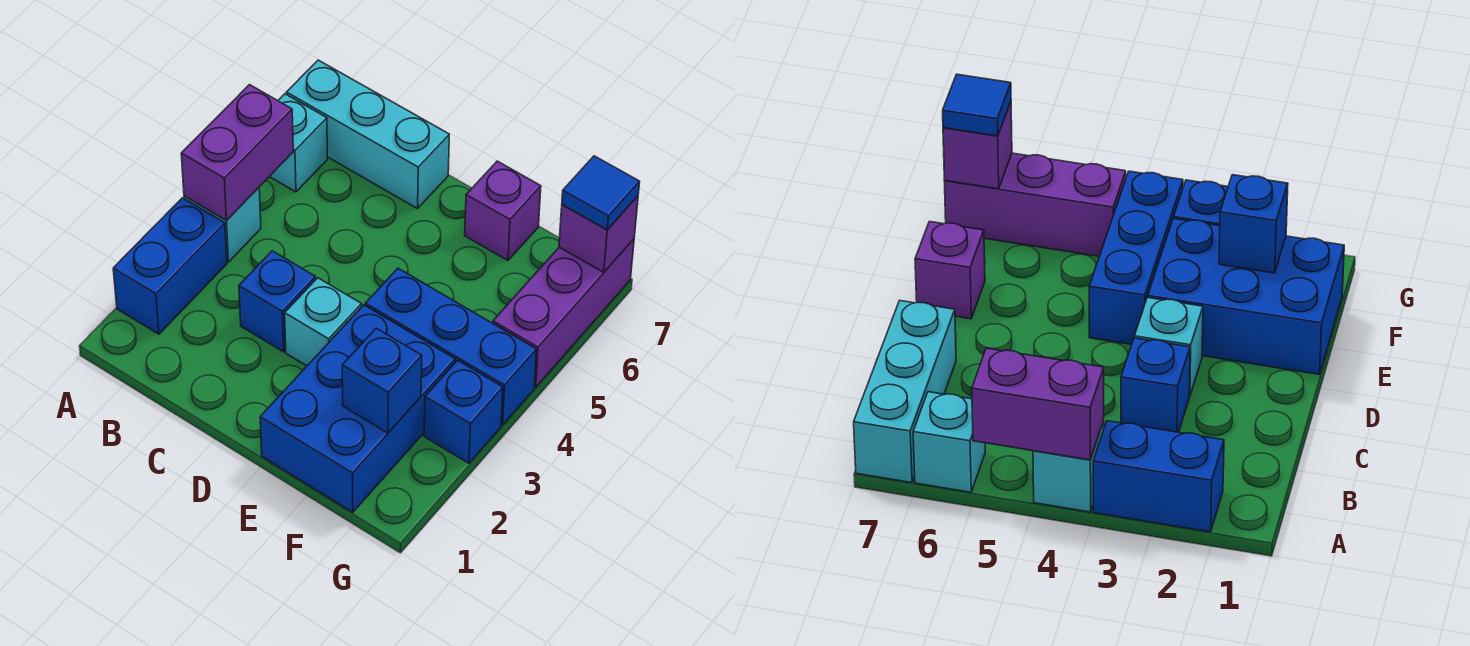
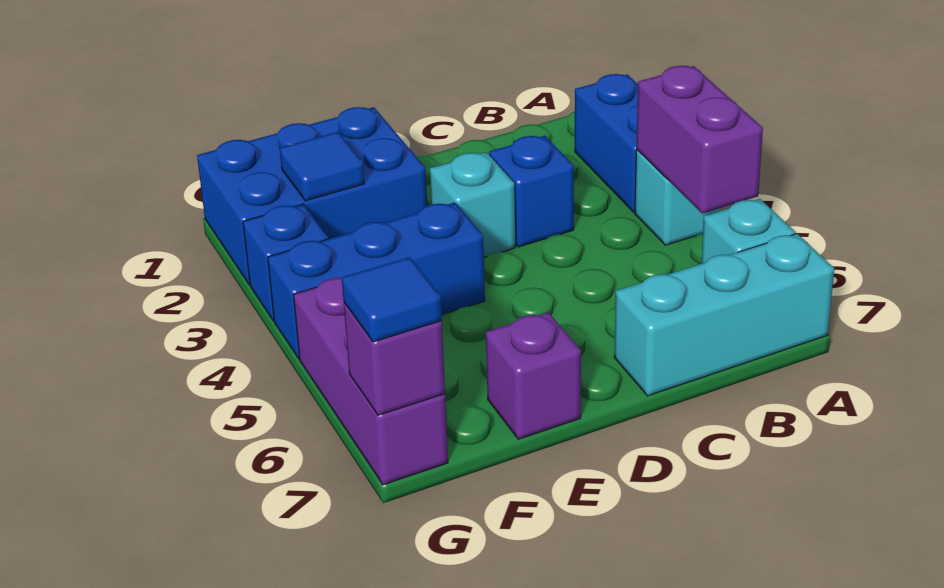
blue 2x3 brick [260,305,455,512] -> blue 2x3 brick turned to [197,107,427,285]
blue 1x1 brick [342,328,422,433] -> blue 1x1 tile [280,132,364,201]

